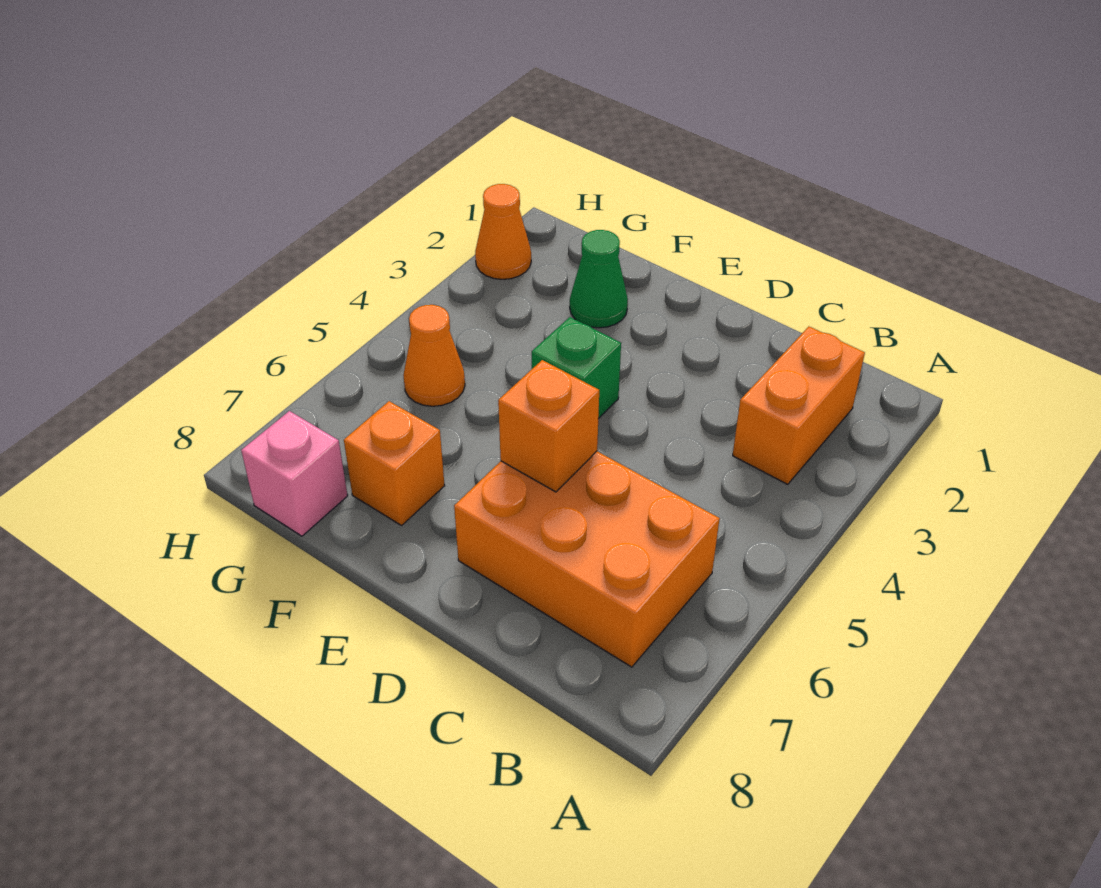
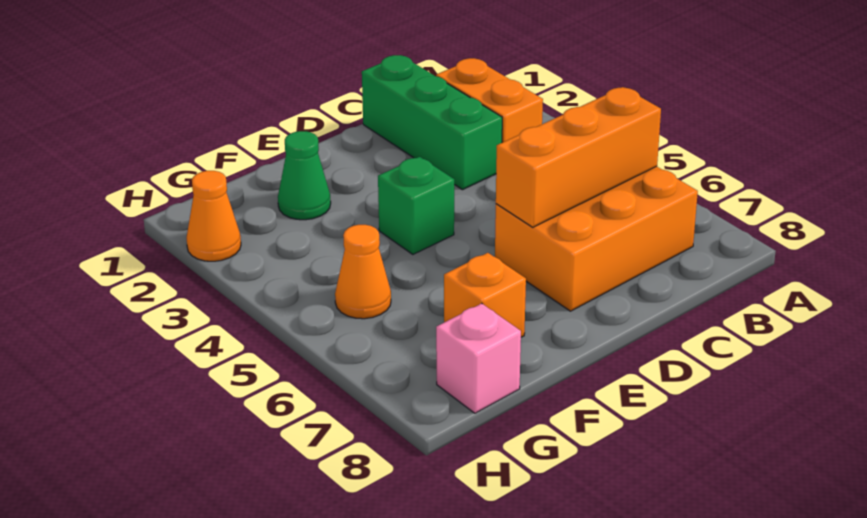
none -> green 1x3 brick [362,55,502,190]
orange 1x1 brick [498,360,599,492] -> orange 1x3 brick [496,87,661,227]

